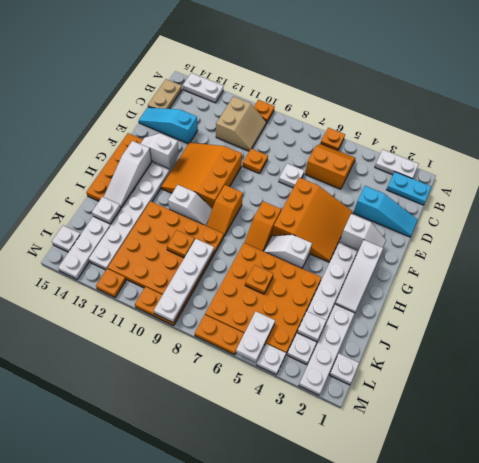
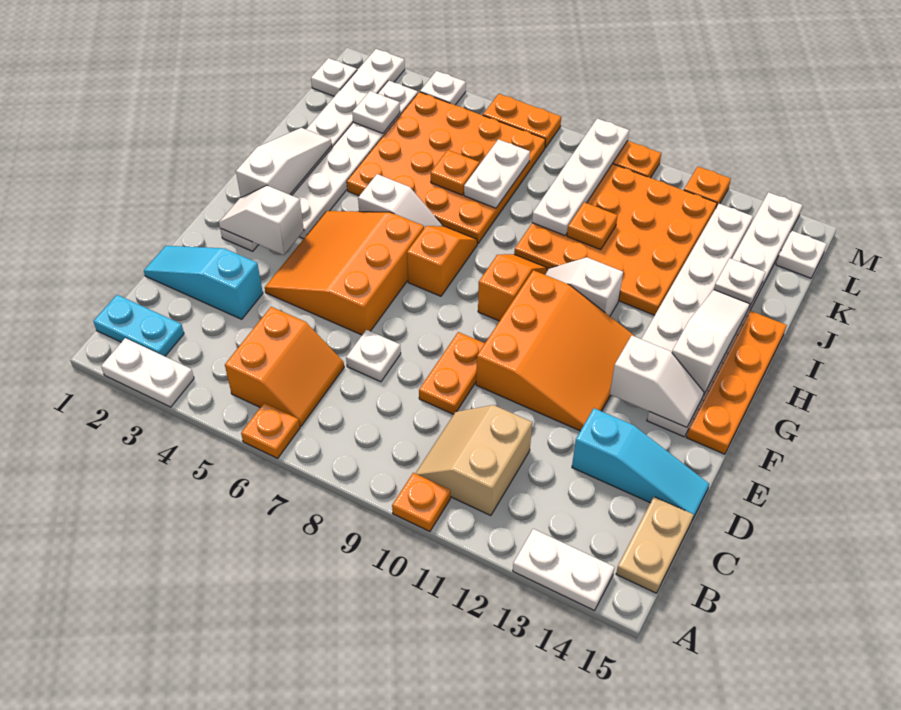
orange 2x2 slope [305,144,356,189] -> orange 2x2 slope turned to [225,307,344,426]
orange 1x1 plate [243,149,268,174] -> orange 1x2 plate [419,332,485,414]
white 1x2 plate [236,312,275,362] -> white 1x2 plate moved to [464,139,530,208]

